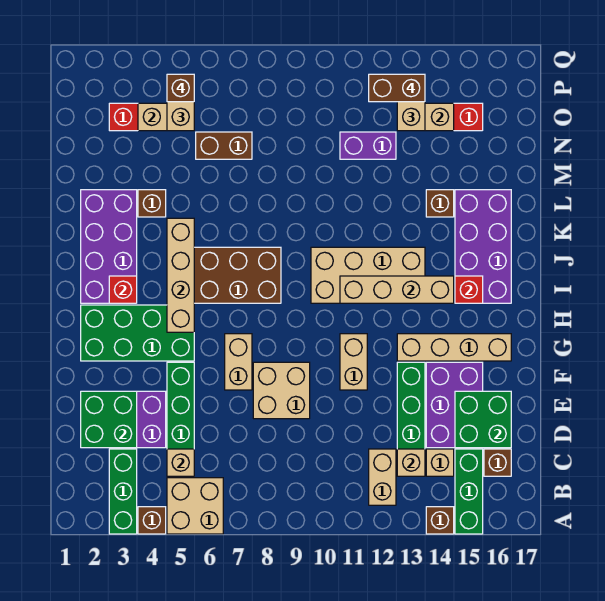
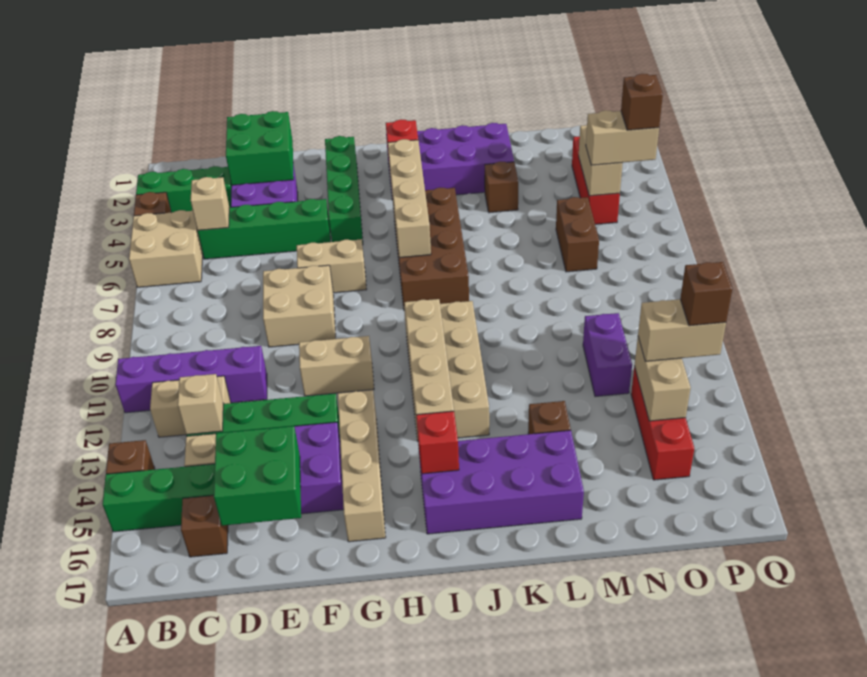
none -> purple 1x4 brick [115,346,267,413]
green 2x4 brick [81,305,194,361] -> green 1x4 brick [325,136,363,245]
tan 1x4 brick [167,218,194,332] -> tan 1x4 brick turned to [388,139,431,258]
brown 1x2 brick [369,74,425,102] -> brown 1x1 brick [680,262,732,326]

